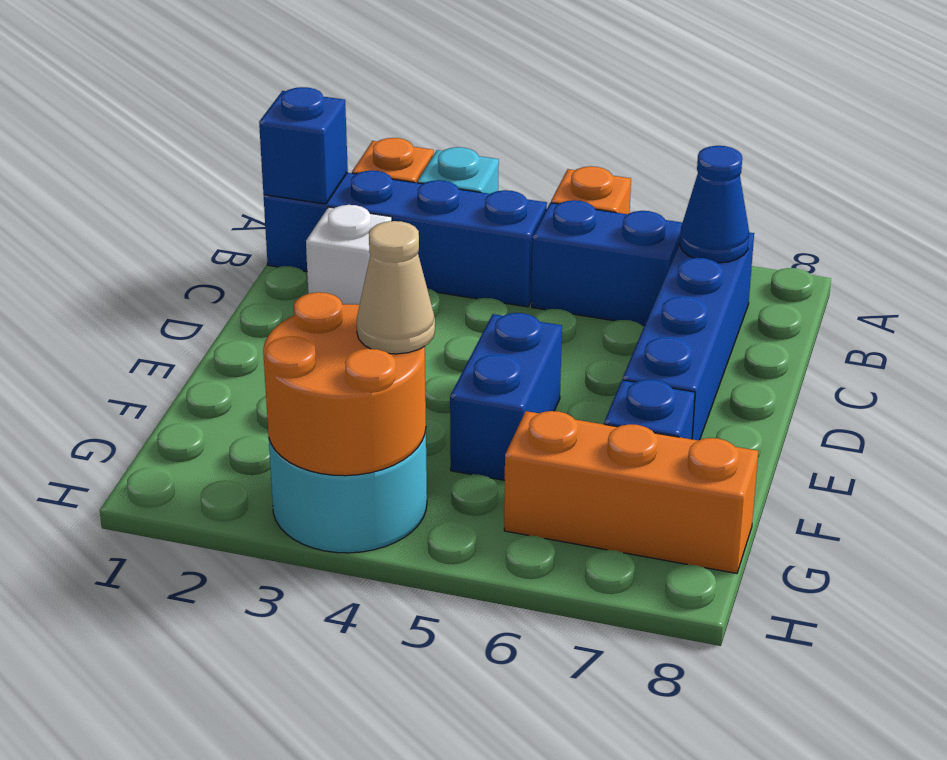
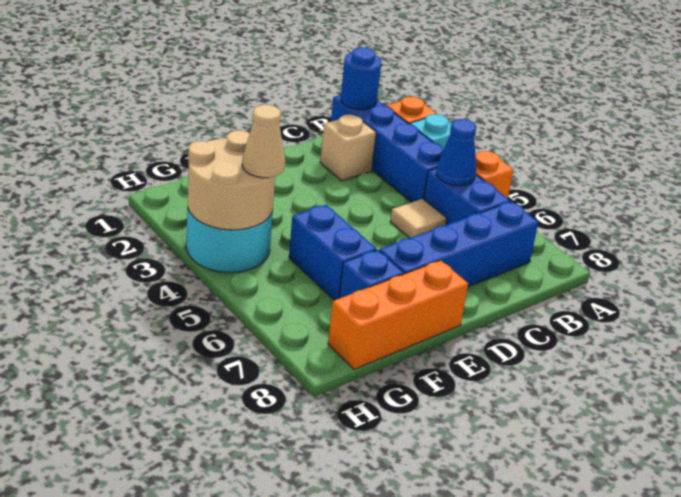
blue 1x1 brick [259,87,348,204] -> blue 1x1 round brick [341,47,381,110]
blue 1x1 cone [680,146,749,263] -> blue 1x1 cone moved to [436,119,476,186]
white 1x1 brick [306,205,392,305] -> tan 1x1 brick [320,115,376,181]
none -> tan 1x1 tile [390,199,447,238]
blue 1x2 brick [450,313,562,480] -> blue 1x2 brick turned to [289,205,377,300]
orange 2x2 round brick [263,292,426,476] -> tan 2x2 round brick [188,130,275,230]
orange 1x3 brick [504,411,758,573] -> orange 1x3 brick turned to [328,260,468,369]

